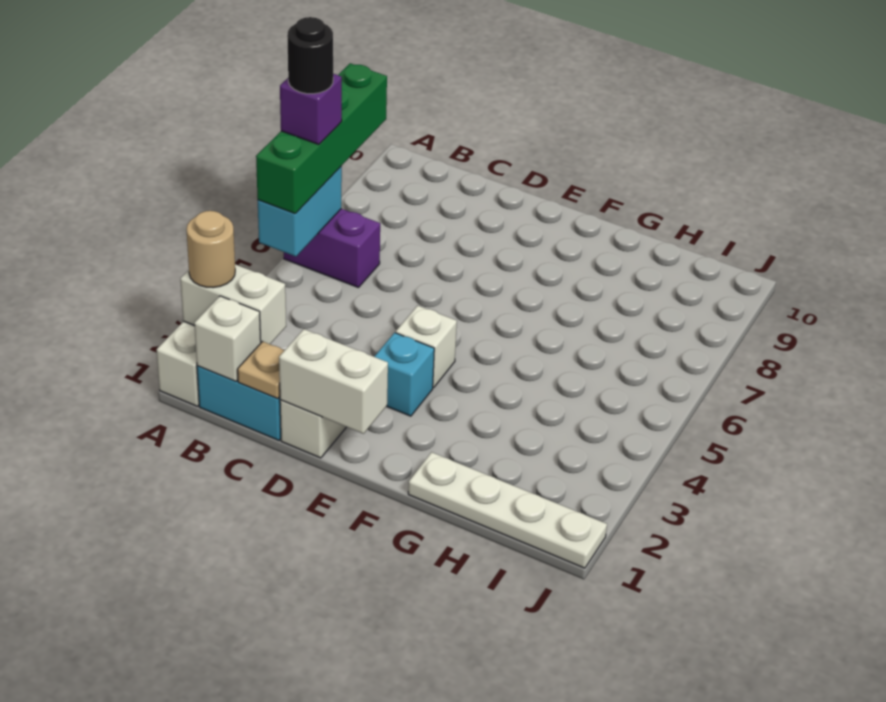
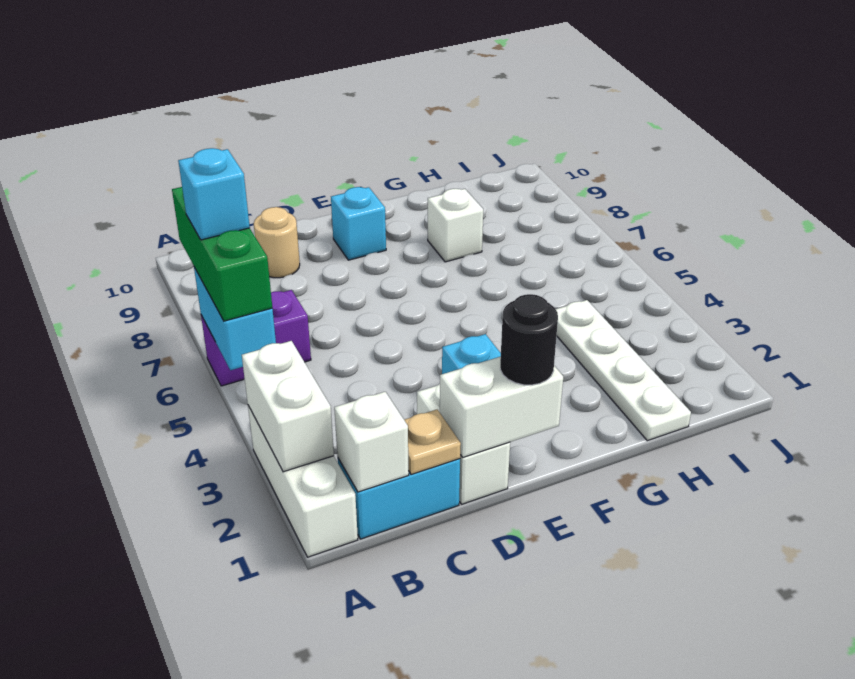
white 1x2 brick [180,264,286,344] -> white 1x2 brick turned to [242,341,334,472]
tan 1x1 round brick [186,211,235,288] -> tan 1x1 round brick moved to [254,207,300,278]
green 1x4 brick [256,63,387,214] -> green 1x3 brick [172,187,272,321]
purple 1x1 brick [280,74,342,144] -> cyan 1x1 brick [178,148,250,240]
black 1x1 round brick [287,17,333,94] -> black 1x1 round brick moved to [500,294,558,385]
white 1x1 brick [396,306,457,388] -> white 1x1 brick moved to [428,189,483,262]
none -> cyan 1x1 brick [331,187,386,260]
white 1x4 plate [408,452,607,568] -> white 1x4 plate turned to [556,300,691,441]

